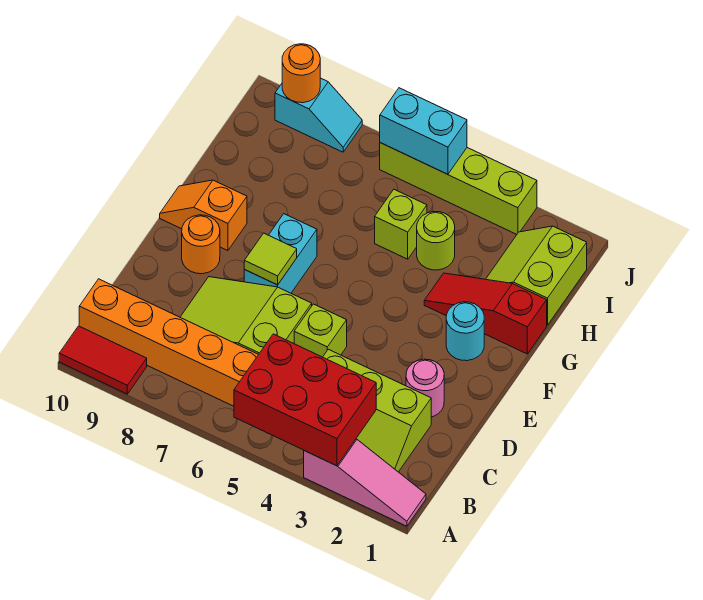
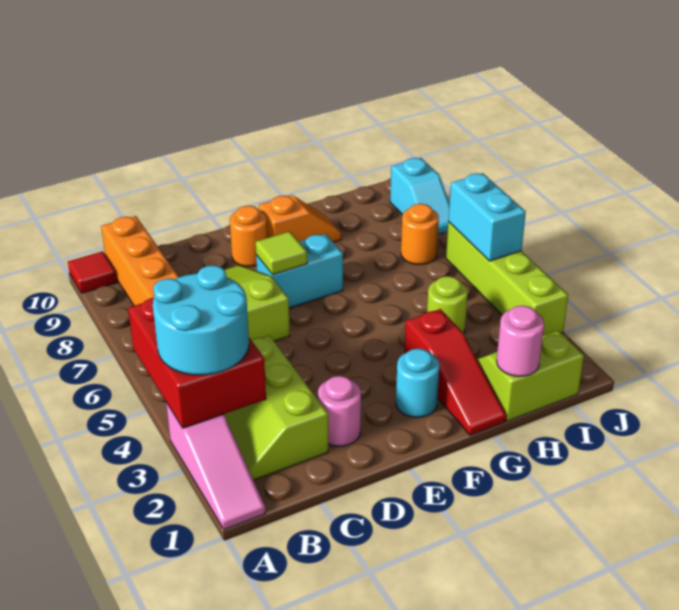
none -> cyan 2x2 round brick [153,265,249,375]
red 1x2 tile [59,326,147,394] -> red 1x1 tile [68,251,117,293]
lime 1x1 brick [294,304,347,357] -> none
orange 1x2 slope [160,180,247,251] -> orange 1x2 slope turned to [259,195,341,242]
red 1x3 slope [424,273,547,354] -> red 1x3 slope turned to [404,309,506,435]
none -> pink 1x1 round brick [497,306,544,377]
lime 1x1 brick [375,190,427,259] -> none
orange 1x1 round brick [282,44,320,103] -> orange 1x1 round brick moved to [401,204,439,265]

